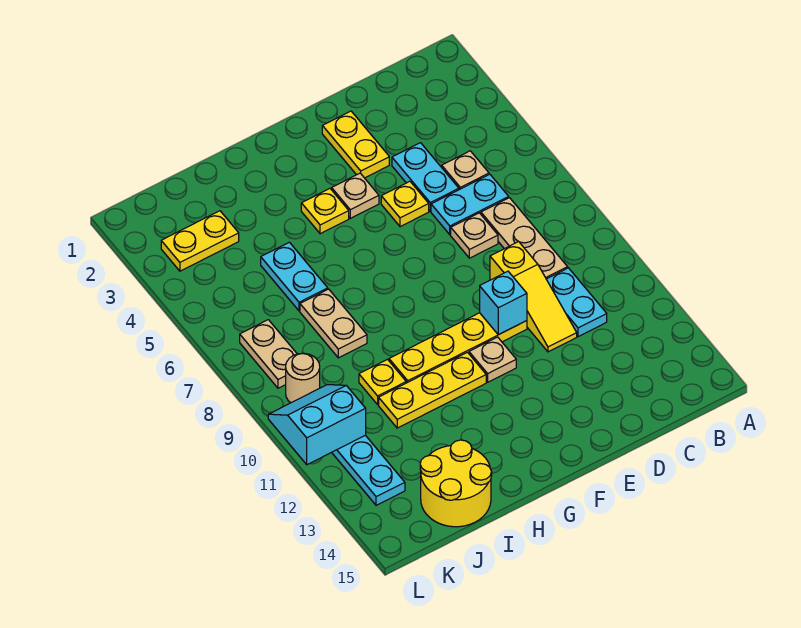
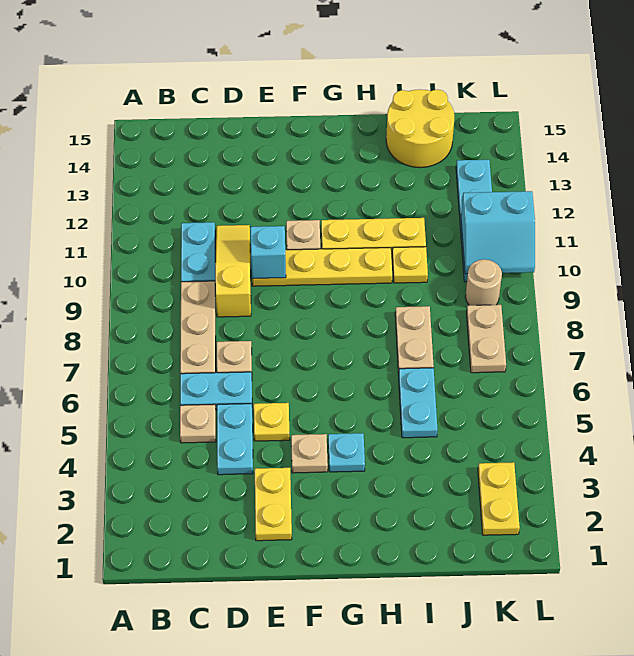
yellow 1x1 plate [301,189,349,234] -> cyan 1x1 plate [328,433,365,472]
yellow 1x2 plate [161,211,239,271] -> yellow 1x2 plate turned to [478,462,520,535]

